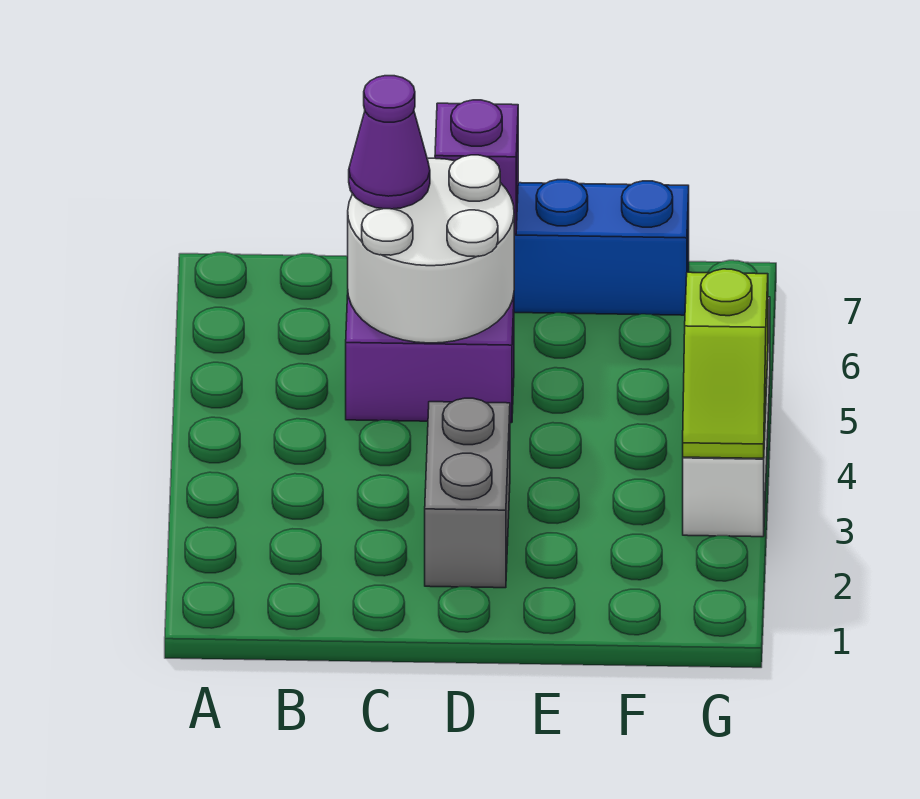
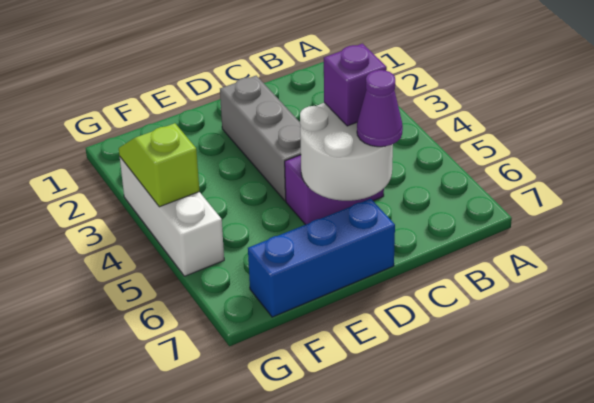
grey 1x2 brick [425,398,510,588] -> grey 1x3 brick [220,76,301,201]
purple 1x1 brick [435,100,518,234] -> purple 1x1 brick moved to [324,44,387,126]

